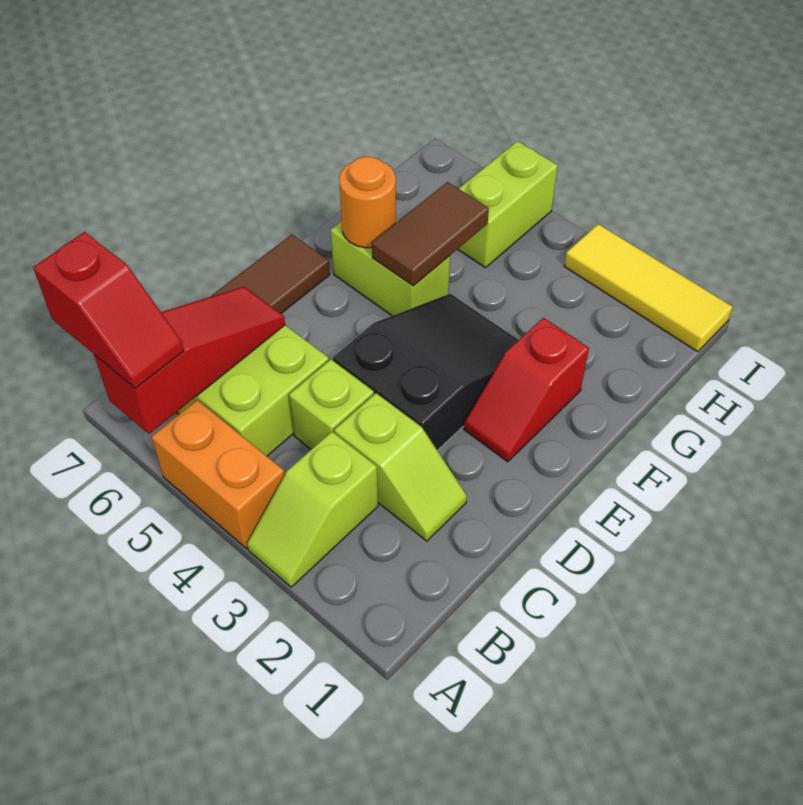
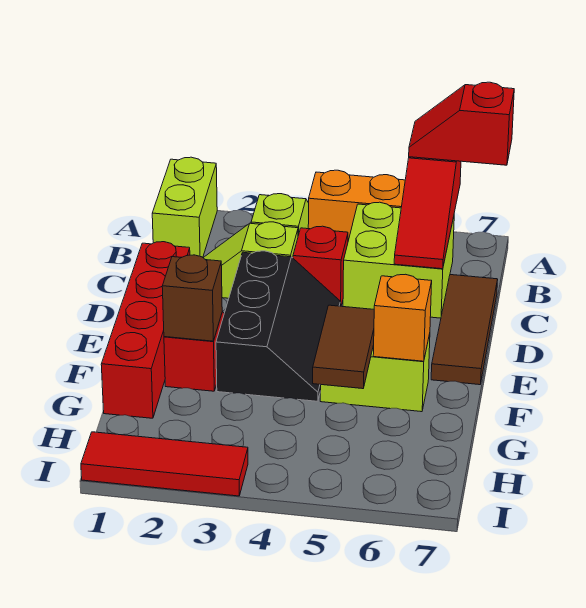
lime 1x1 brick [289,359,374,449] -> red 1x1 brick [293,226,348,306]
none -> red 1x4 brick [101,242,190,418]
black 2x3 slope [333,294,518,451] -> black 2x3 slope turned to [216,251,340,401]
none -> brown 1x1 brick [162,255,222,341]
orange 1x1 round brick [339,157,396,248] -> orange 1x1 brick [373,274,432,361]
lime 1x2 brick [458,141,558,268] -> lime 1x2 brick moved to [152,157,217,257]
yellow 1x3 tile [564,224,733,352] -> red 1x3 tile [81,432,248,496]

